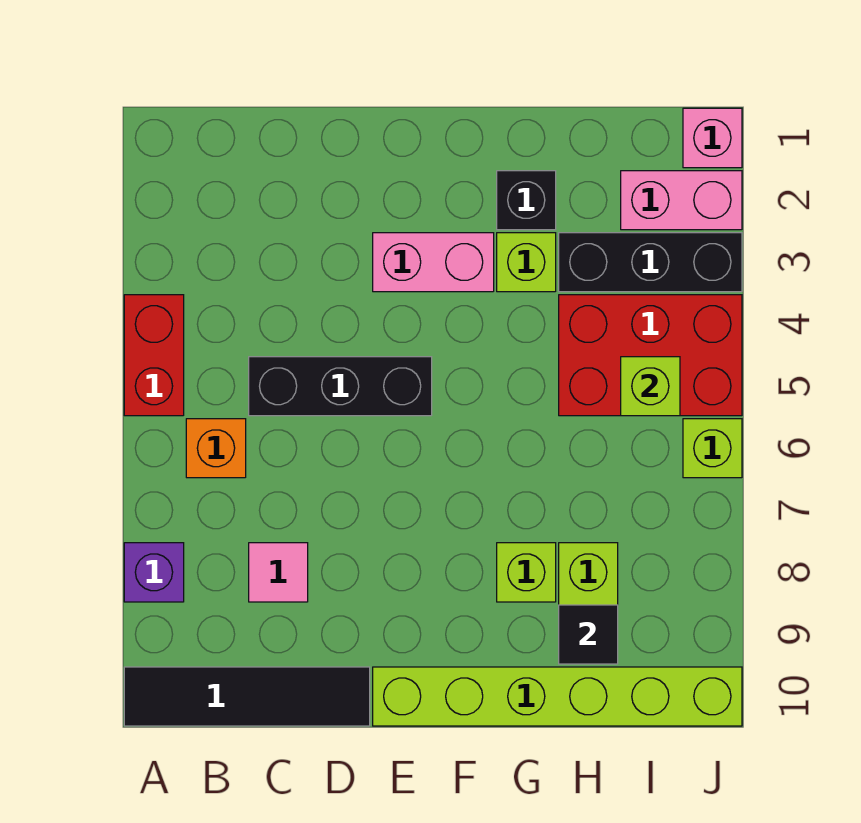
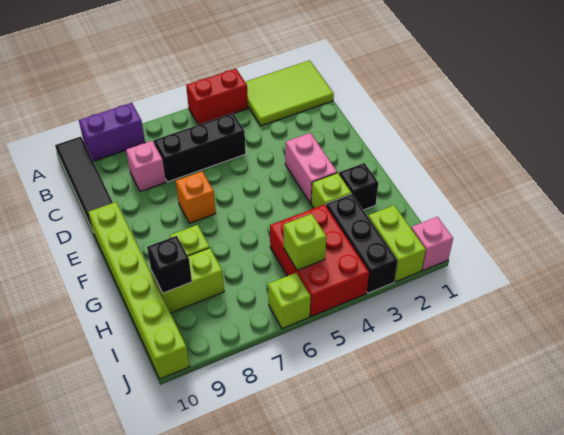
none -> lime 2x3 tile [245,60,334,126]
purple 1x1 brick [124,543,184,602] -> purple 1x2 brick [79,103,145,161]
orange 1x1 brick [186,419,246,478] -> orange 1x1 brick moved to [176,171,216,223]
black 1x3 brick [249,357,432,416] -> black 1x3 brick turned to [154,113,246,182]
pink 1x1 tile [249,543,308,602] -> pink 1x1 brick [126,141,166,192]
black 1x1 tile [559,605,618,664] -> black 1x1 brick [147,236,192,293]
pink 1x2 brick [621,171,742,230] -> lime 1x2 brick [368,205,426,282]

